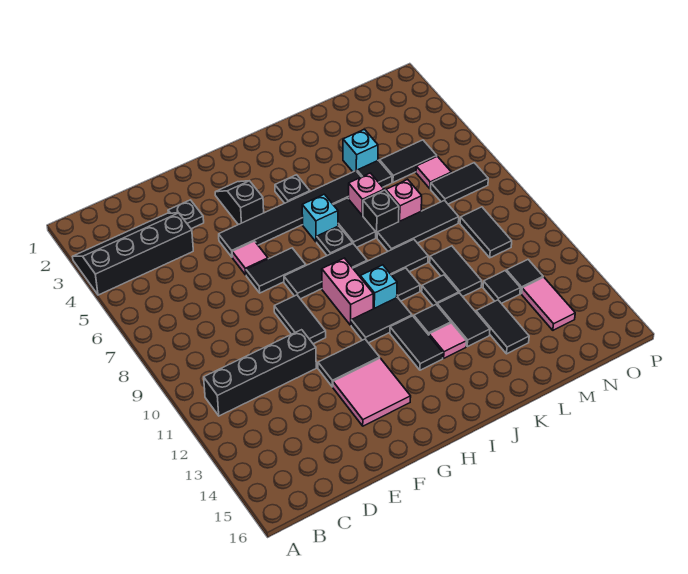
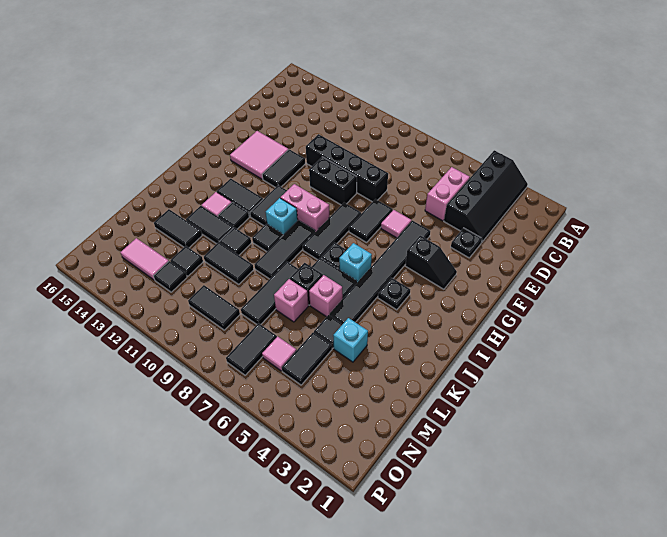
black 1x4 brick [204,330,316,416] -> black 1x4 brick turned to [306,134,388,202]
none -> pink 1x2 brick [425,167,470,221]
black 1x2 tile [274,295,326,344] -> black 1x2 brick [309,157,357,205]

